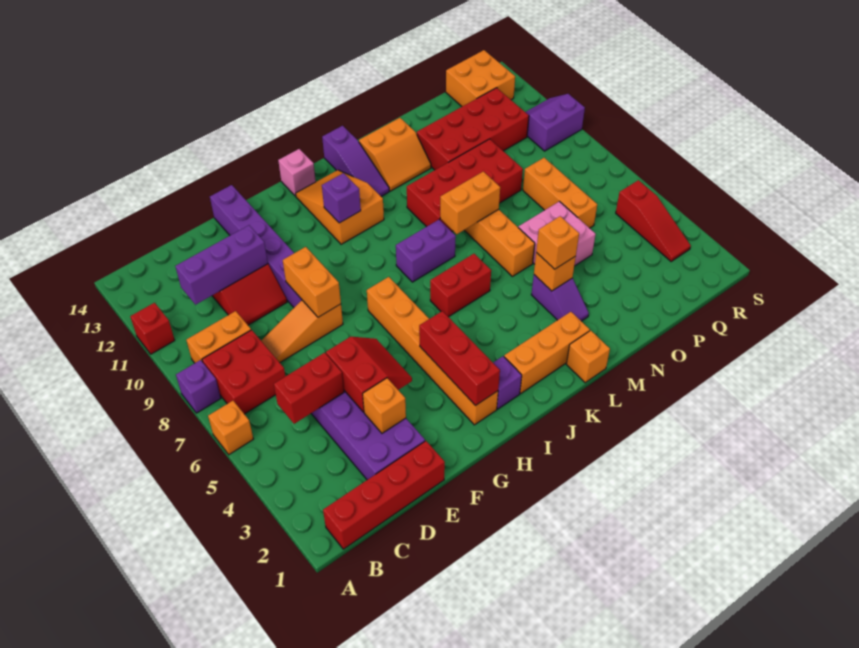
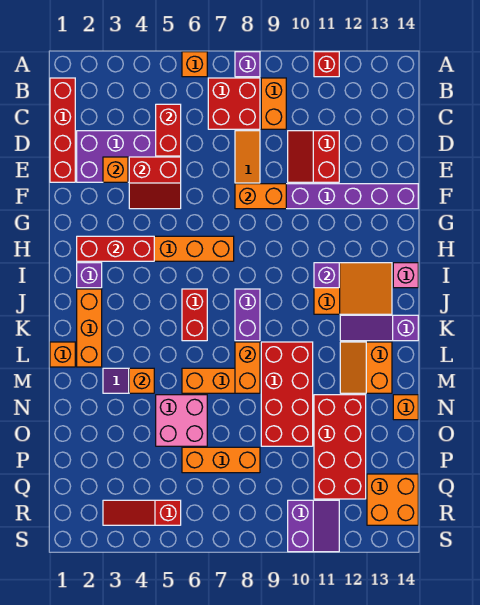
purple 1x3 brick [175,225,268,305] -> none
orange 1x1 brick [536,216,579,269] -> orange 1x1 brick moved to [393,395,418,420]

